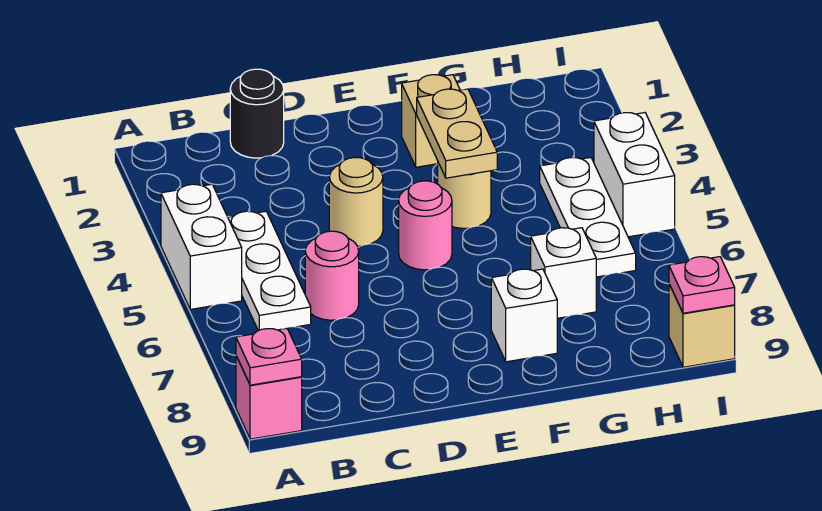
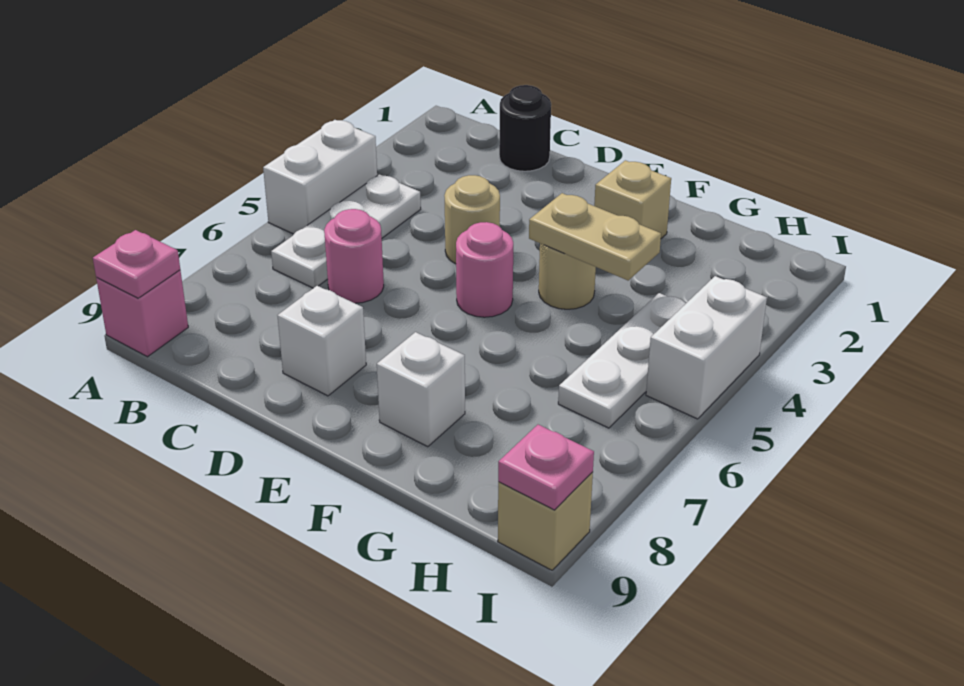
tan 1x2 plate [417,89,497,178] -> tan 1x2 plate turned to [529,193,661,280]
white 1x1 brick [531,228,596,318] -> white 1x1 brick moved to [277,286,366,396]

